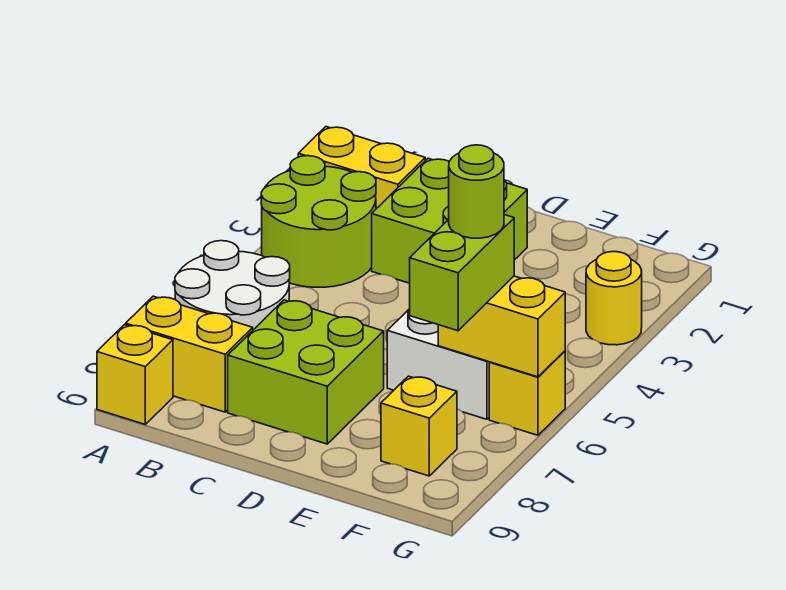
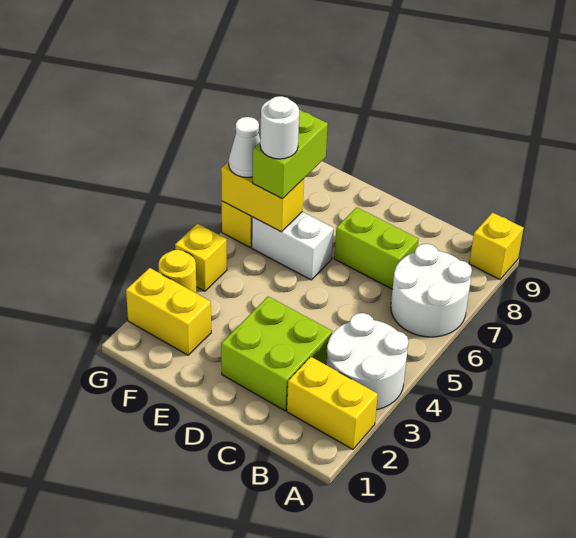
lime 2x2 round brick [261,156,376,287] -> white 2x2 round brick [326,313,408,410]
yellow 1x2 brick [126,296,253,412] -> yellow 1x2 brick moved to [126,268,211,355]
lime 2x2 brick [228,300,384,444] -> lime 1x2 brick [334,207,419,289]
lime 1x1 round brick [449,145,504,238] -> white 1x1 round brick [260,96,299,159]
yellow 1x1 brick [381,376,457,476] -> yellow 1x1 brick moved to [175,223,227,291]
none -> white 1x1 cone [229,117,260,177]

